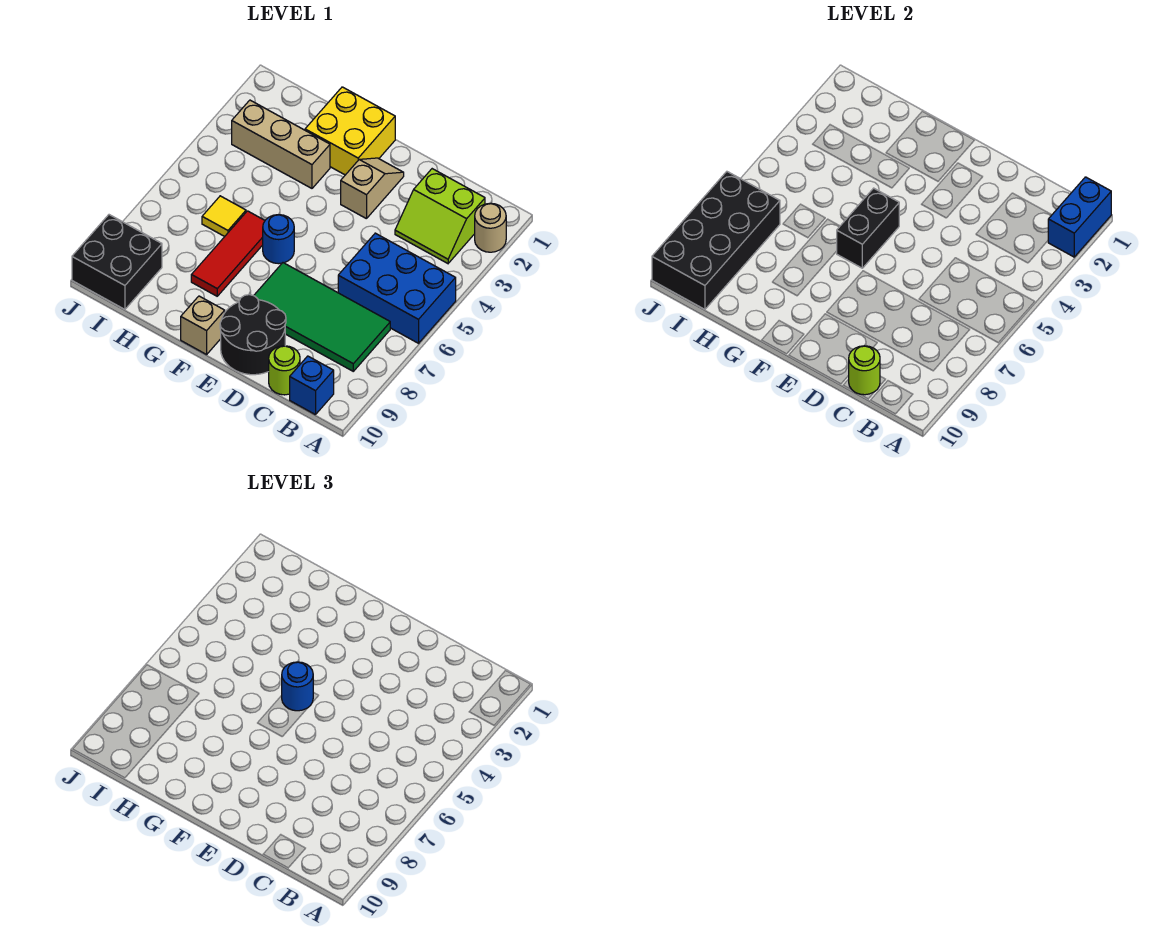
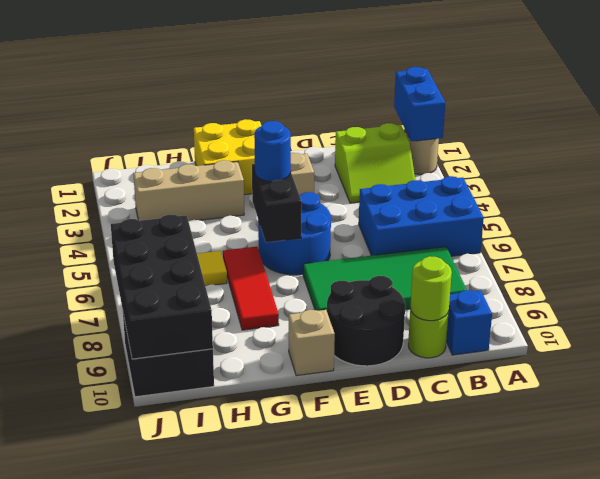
blue 1x1 round brick [263,215,294,264] -> blue 2x2 round brick [258,192,331,275]

